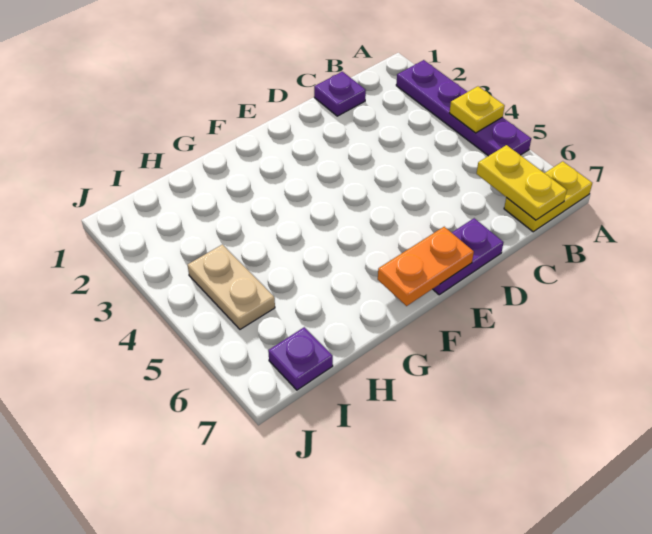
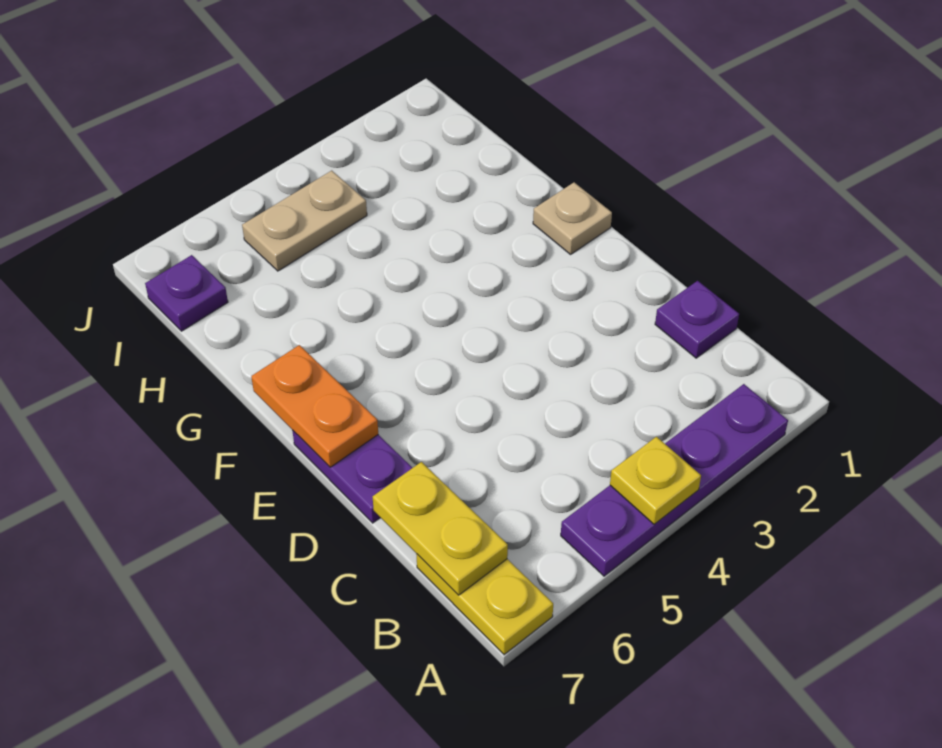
yellow 1x2 plate [477,145,567,220] -> yellow 1x2 plate turned to [373,462,508,595]
none -> tan 1x1 plate [533,182,612,254]

